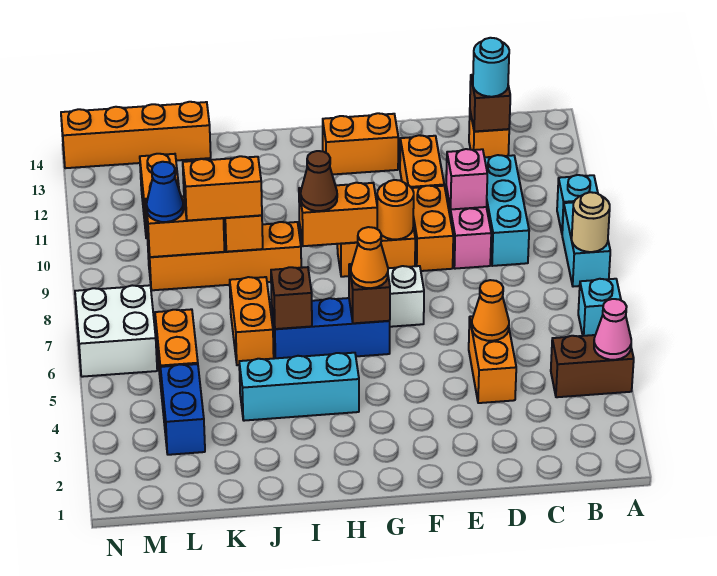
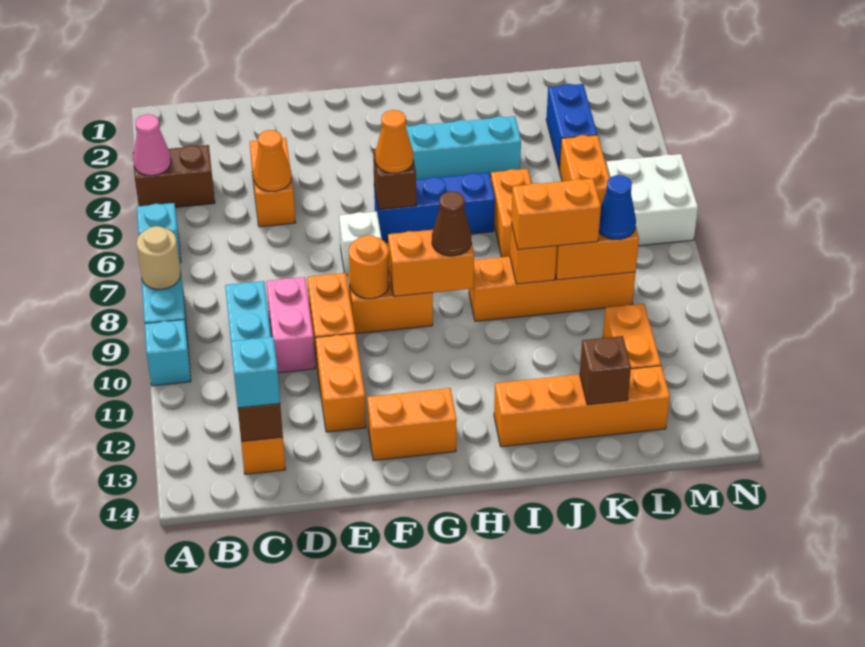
cyan 1x1 round brick [473,38,509,97] -> cyan 1x1 brick [231,337,280,408]
pink 1x1 brick [446,149,487,209] -> none
brown 1x1 brick [271,267,312,329] -> brown 1x1 brick moved to [580,336,631,405]
orange 1x4 brick [61,102,211,168] -> orange 1x4 brick moved to [494,366,670,447]

